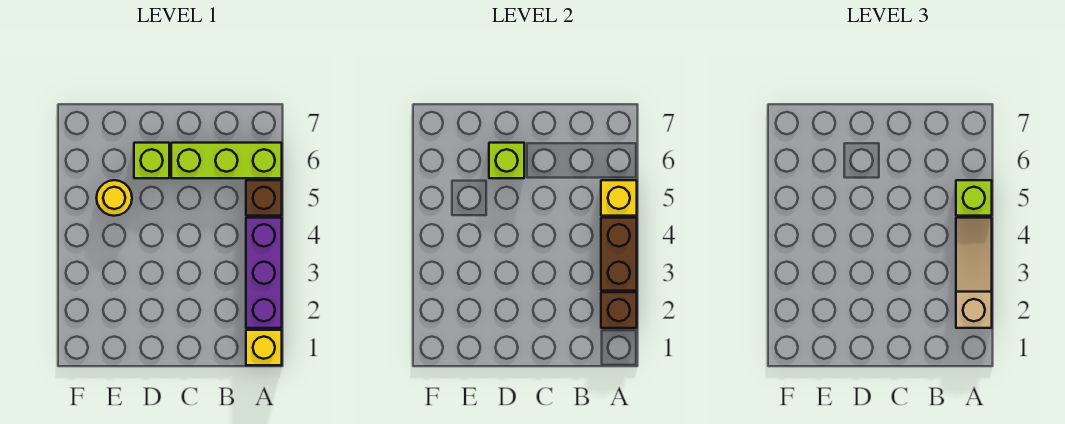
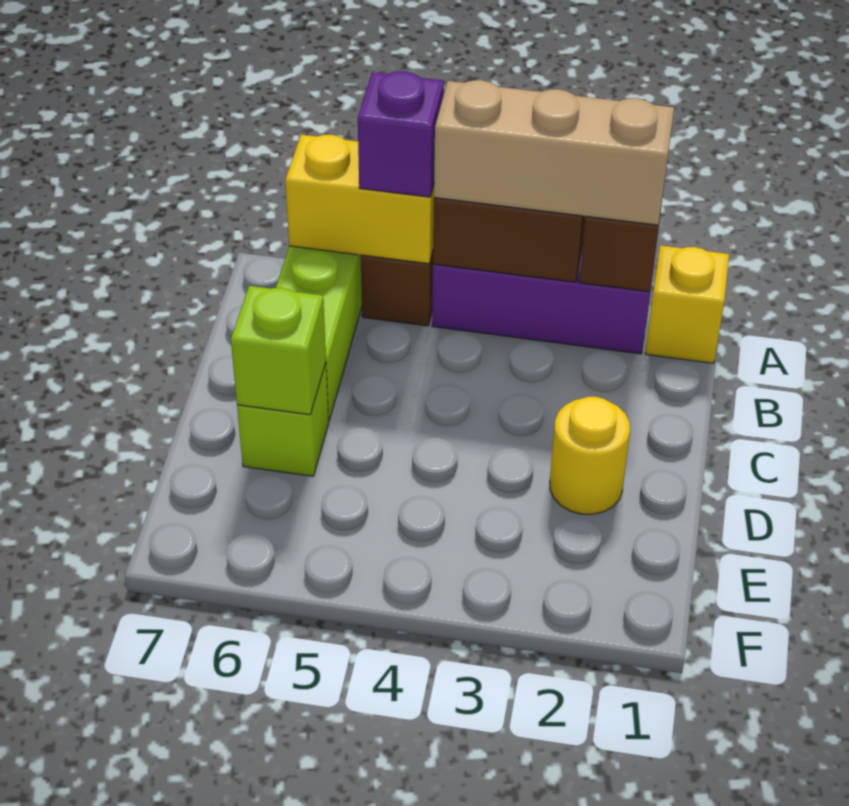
tan 1x3 slope [956,218,992,328] -> tan 1x3 brick [434,80,674,225]
yellow 1x1 brick [601,180,637,216] -> yellow 1x2 brick [285,135,434,264]
lime 1x1 brick [956,180,992,216] -> purple 1x1 brick [358,71,444,197]
yellow 1x1 round brick [97,180,132,216] -> yellow 1x1 round brick moved to [550,397,630,514]

